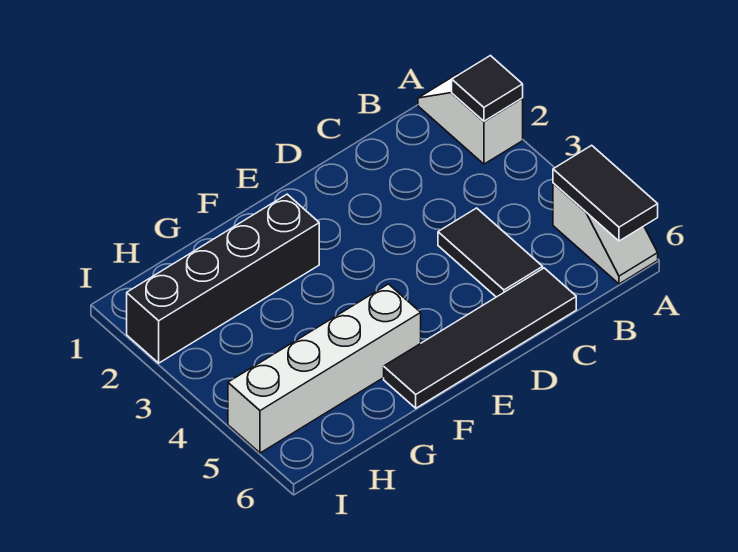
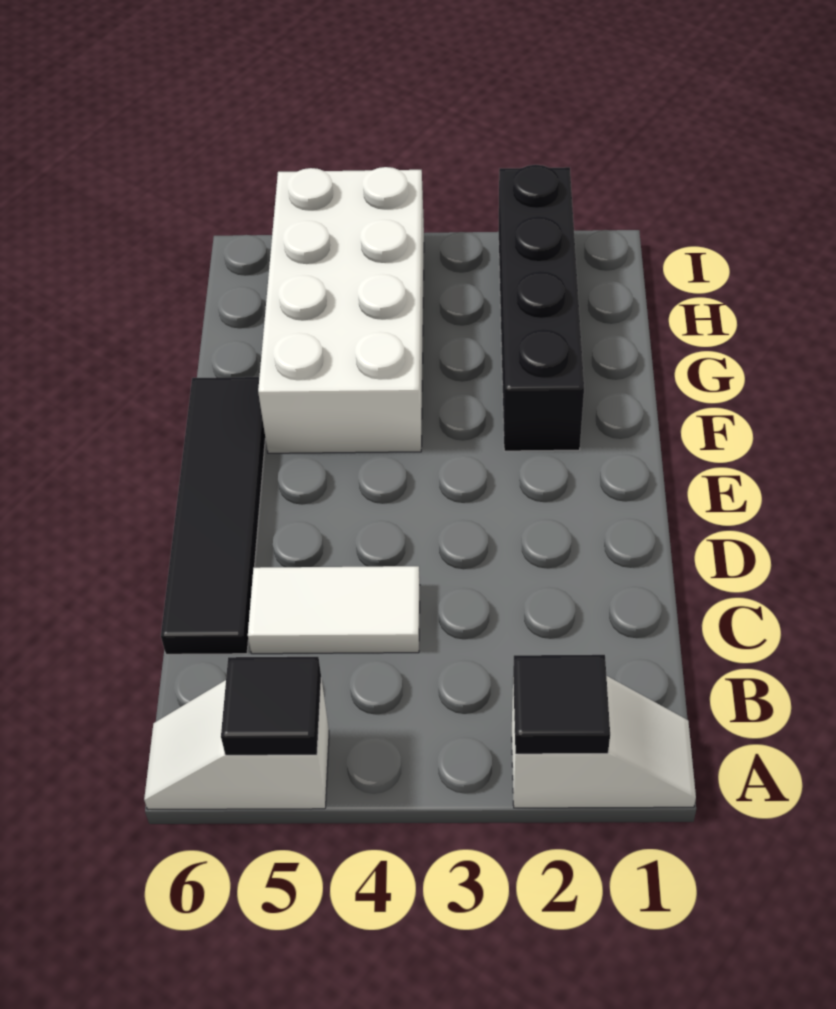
black 1x2 tile [553,145,658,241] -> black 1x1 tile [221,657,321,755]
black 1x2 tile [438,208,543,297] -> white 1x2 tile [248,566,420,654]
white 1x4 brick [228,284,421,453] -> white 2x4 brick [258,167,424,453]

